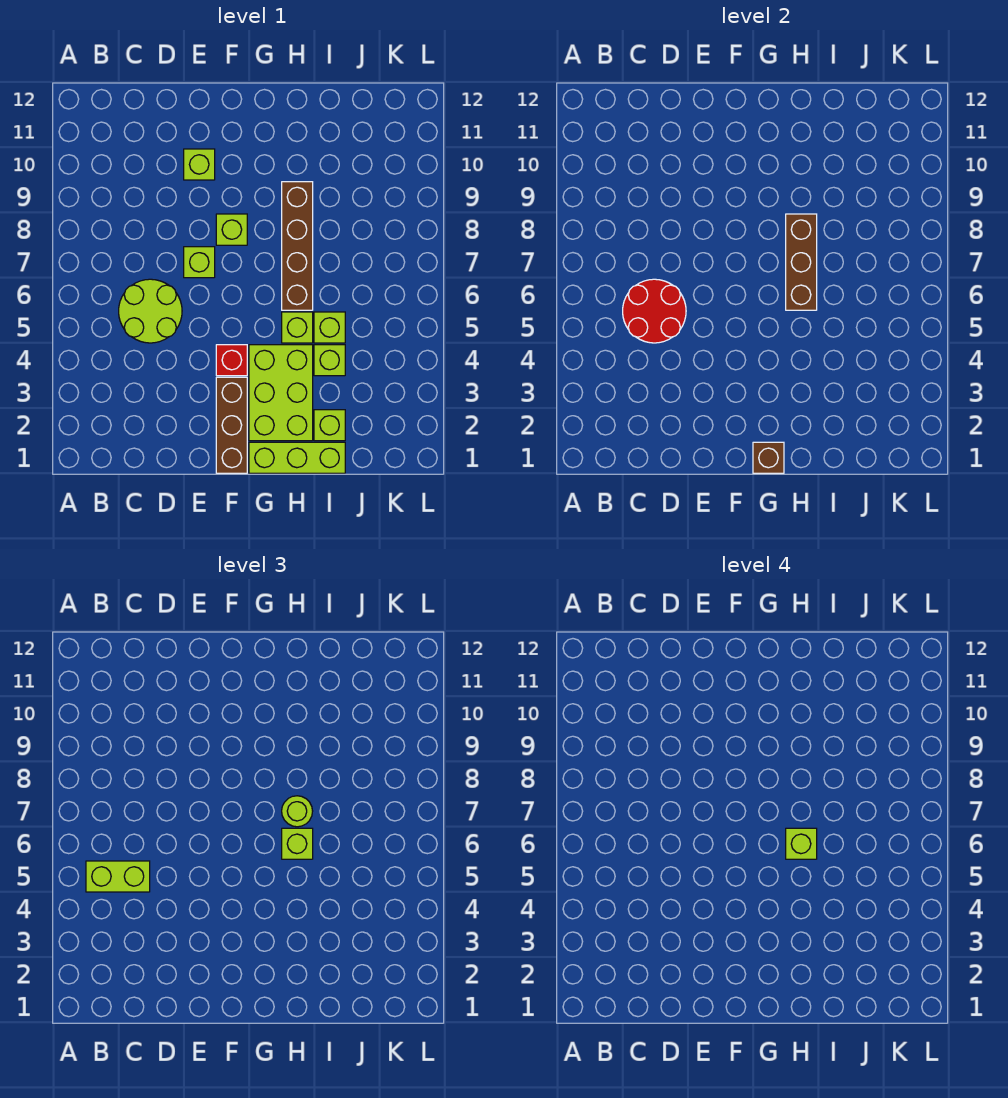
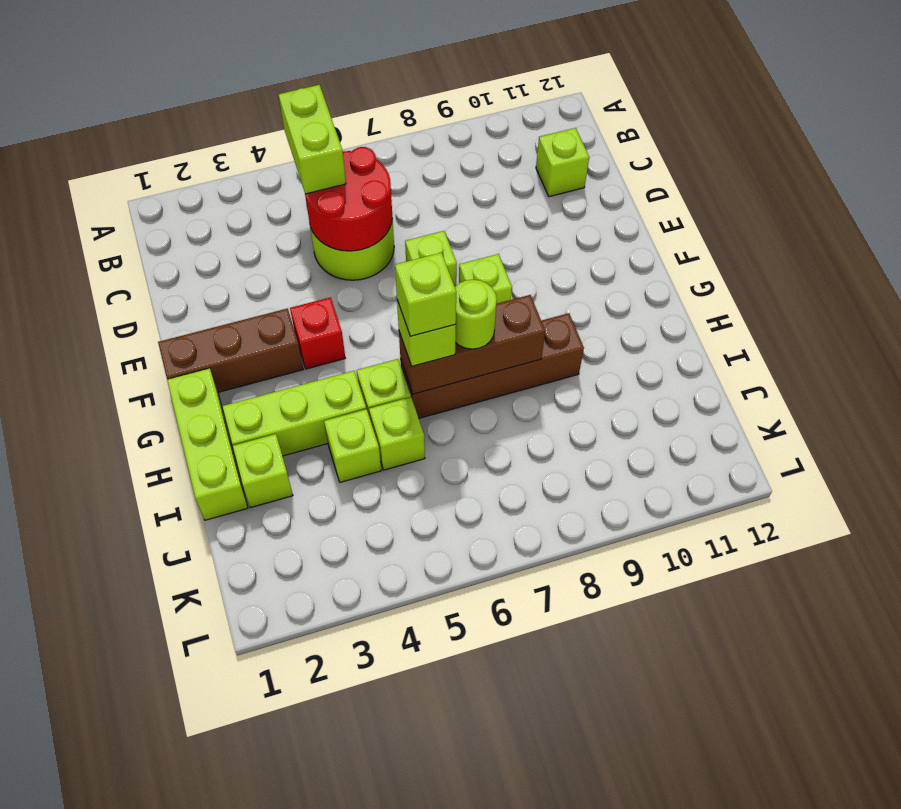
lime 1x1 brick [184,149,215,180] -> lime 1x1 brick moved to [536,128,589,197]
brown 1x1 brick [753,442,784,473] -> none
lime 2x3 brick [249,345,313,441] -> lime 1x3 brick [222,371,366,456]

